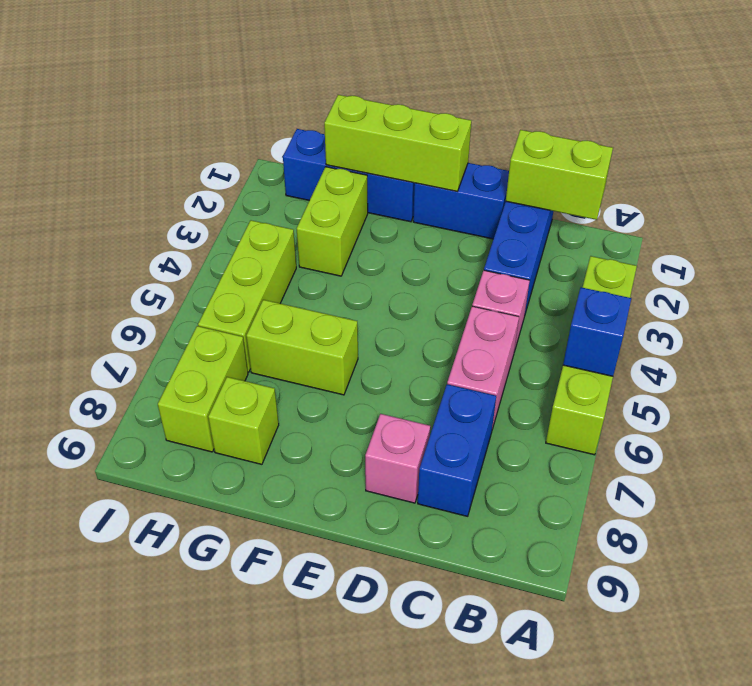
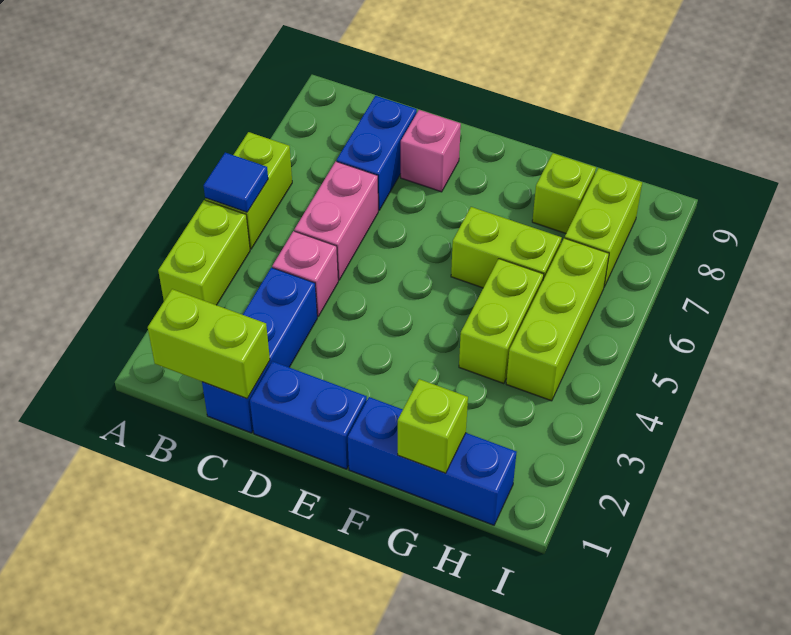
blue 1x1 brick [563,287,631,376] -> blue 1x1 tile [204,153,268,212]
lime 1x3 brick [324,95,471,191] -> lime 1x1 brick [398,379,468,473]
lime 1x2 brick [297,167,368,276] -> lime 1x2 brick moved to [459,259,544,384]

